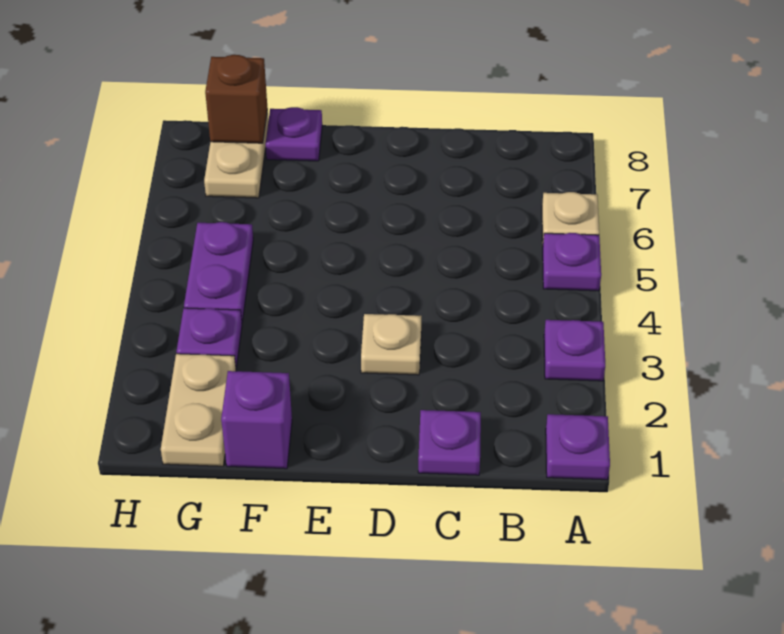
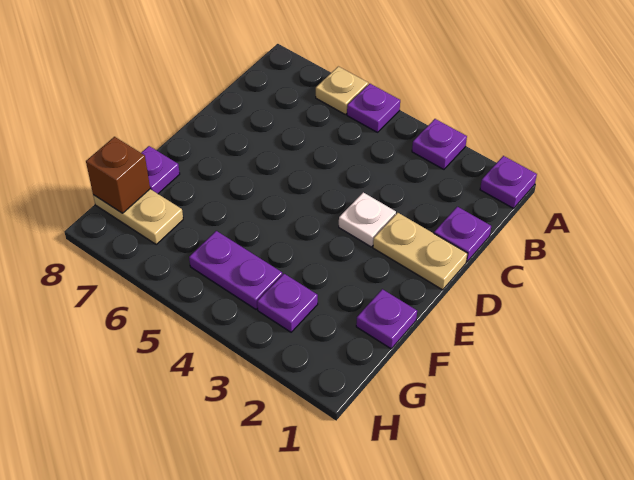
tan 1x1 plate [361,314,421,375] -> white 1x1 plate [339,192,396,247]
purple 1x1 brick [221,371,292,469] -> purple 1x1 plate [356,289,417,349]
tan 1x2 plate [161,354,236,466] -> tan 1x2 plate moved to [373,213,468,290]

